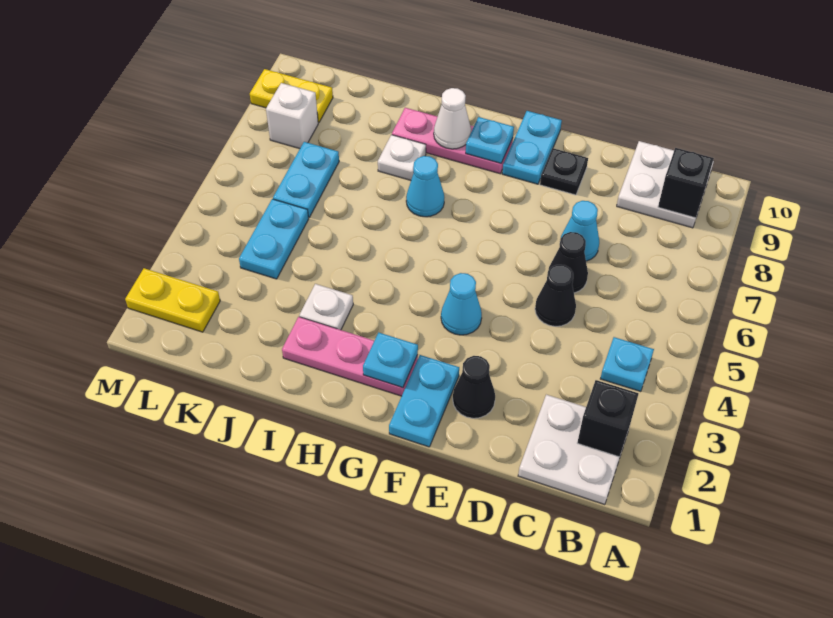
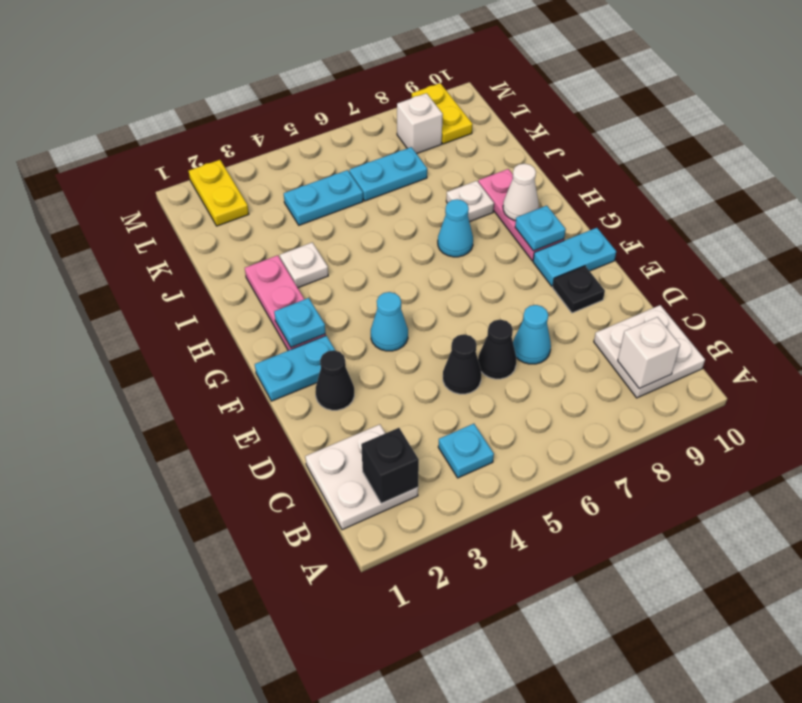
black 1x1 brick [658,148,714,218] -> white 1x1 brick [618,317,680,389]

